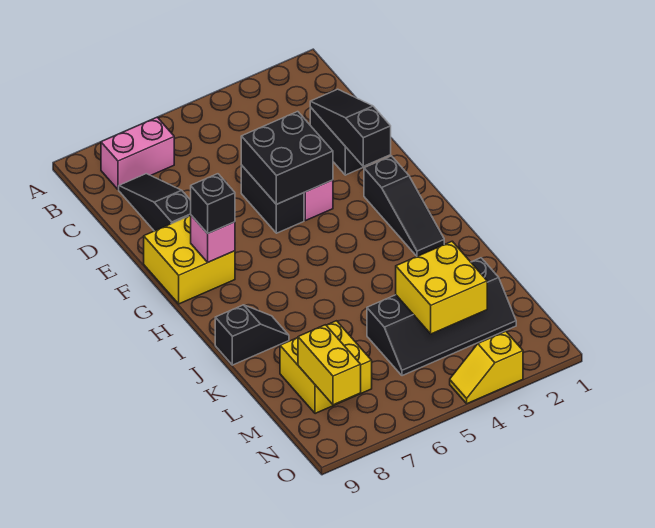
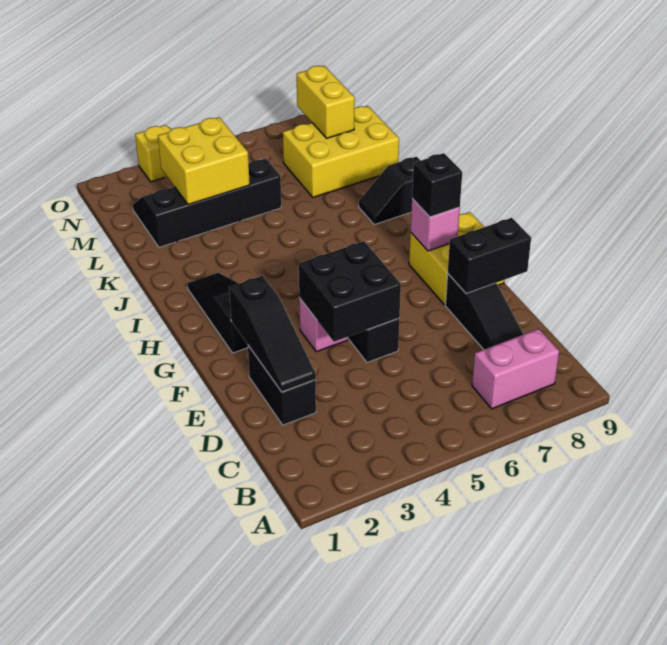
none -> black 1x2 brick [448,218,531,294]
yellow 2x2 brick [280,321,372,414] -> yellow 2x3 brick [283,106,399,197]

